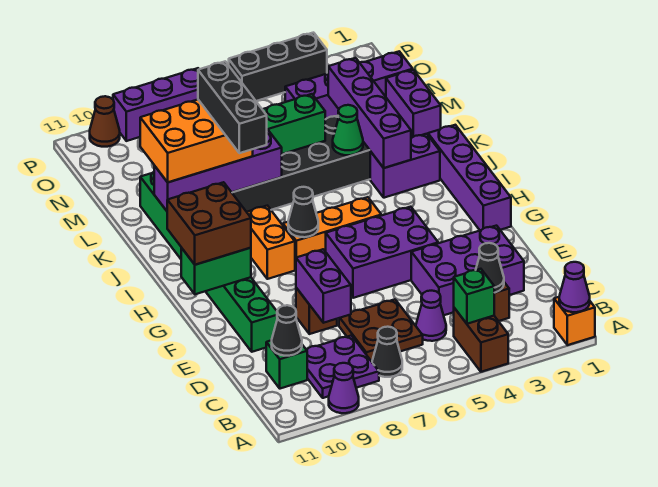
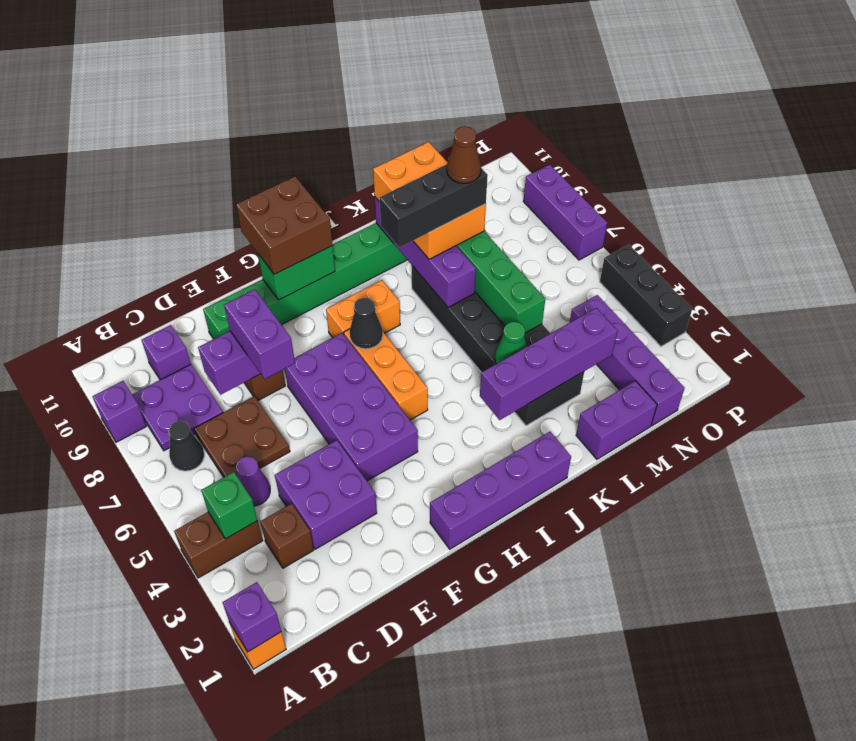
purple 1x1 cone [559,262,590,312] -> purple 1x1 brick [222,582,281,652]
purple 1x1 cone [329,363,359,413] -> purple 1x1 brick [92,381,146,442]
black 1x1 cone [476,243,504,293] -> none
green 1x1 brick [266,340,307,389] -> purple 1x1 brick [142,325,191,380]
black 1x1 cone [272,305,302,356] -> none
purple 2x3 brick [411,226,524,315] -> purple 2x2 brick [275,440,377,549]
purple 2x3 brick [326,207,438,298] -> purple 2x4 brick [285,333,418,481]
green 1x2 brick [181,248,251,294] -> green 1x2 brick turned to [258,246,335,300]
purple 1x2 brick [370,134,440,198] -> purple 1x2 brick moved to [224,289,295,379]
brown 1x1 cone [90,96,120,147] -> brown 1x1 cone moved to [447,127,481,183]

